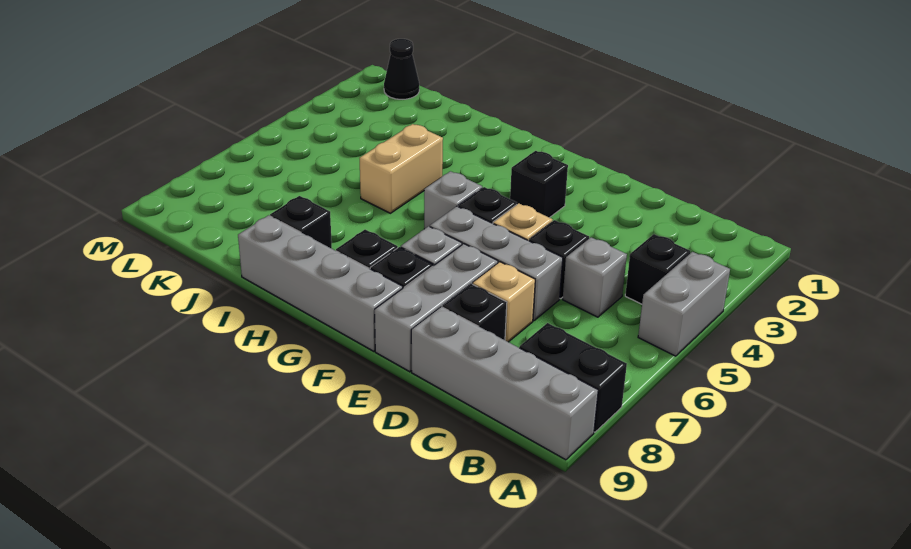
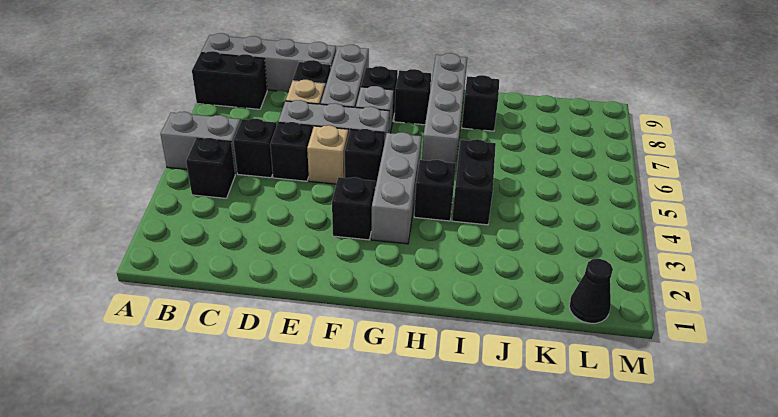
grey 1x2 brick [638,252,730,356] -> grey 1x2 brick turned to [161,112,241,174]
grey 1x1 brick [563,237,627,317] -> black 1x1 brick [233,119,276,178]
grey 1x4 brick [238,215,403,351] -> grey 1x4 brick turned to [422,53,467,171]
grey 1x1 brick [424,171,482,229] -> grey 1x3 brick [371,132,422,244]
none -> black 1x1 brick [414,160,456,221]
tan 1x2 brick [360,124,443,213] -> black 1x2 brick [452,139,496,225]

